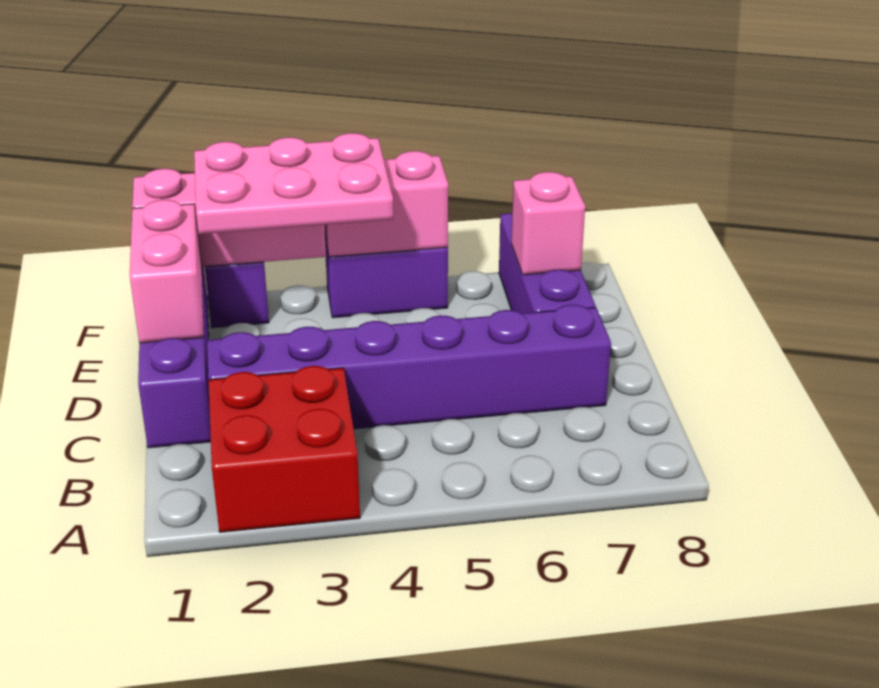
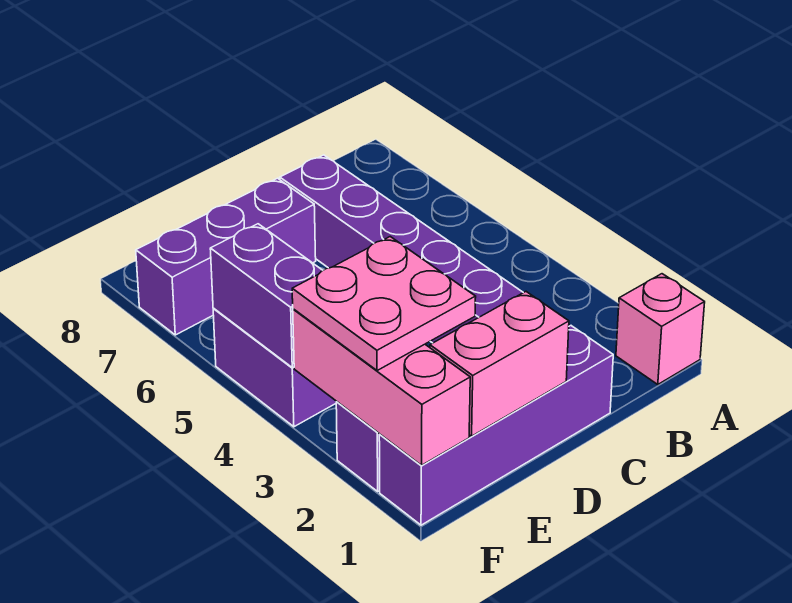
red 2x2 brick [209,366,360,532] -> none
pink 2x3 plate [194,133,393,234] -> pink 2x2 plate [292,237,476,371]
pink 1x1 brick [511,172,585,275] -> pink 1x1 brick moved to [616,274,705,384]
pink 1x2 brick [324,151,448,257] -> purple 1x2 brick [210,224,323,368]

